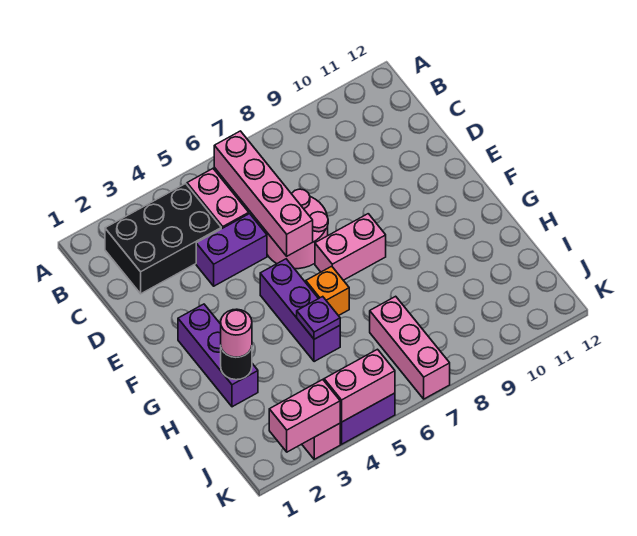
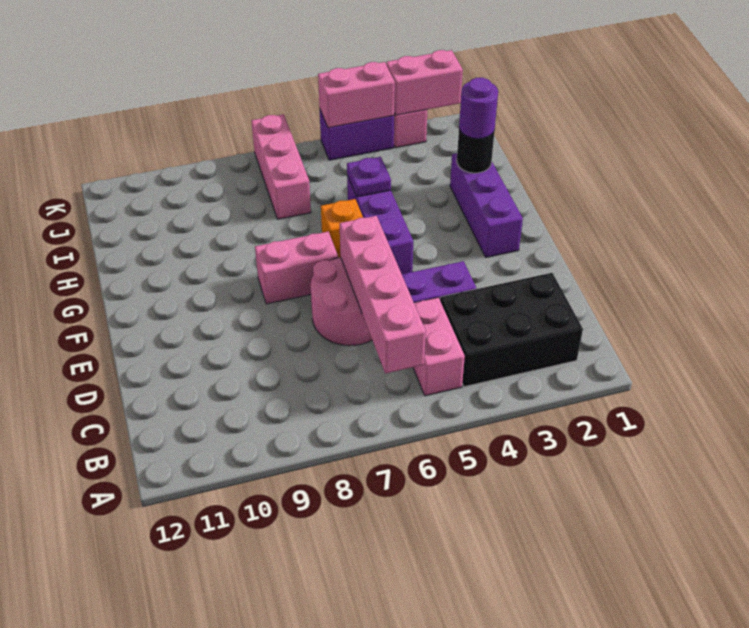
pink 1x1 round brick [221,309,252,357] -> purple 1x1 round brick [459,78,498,139]

